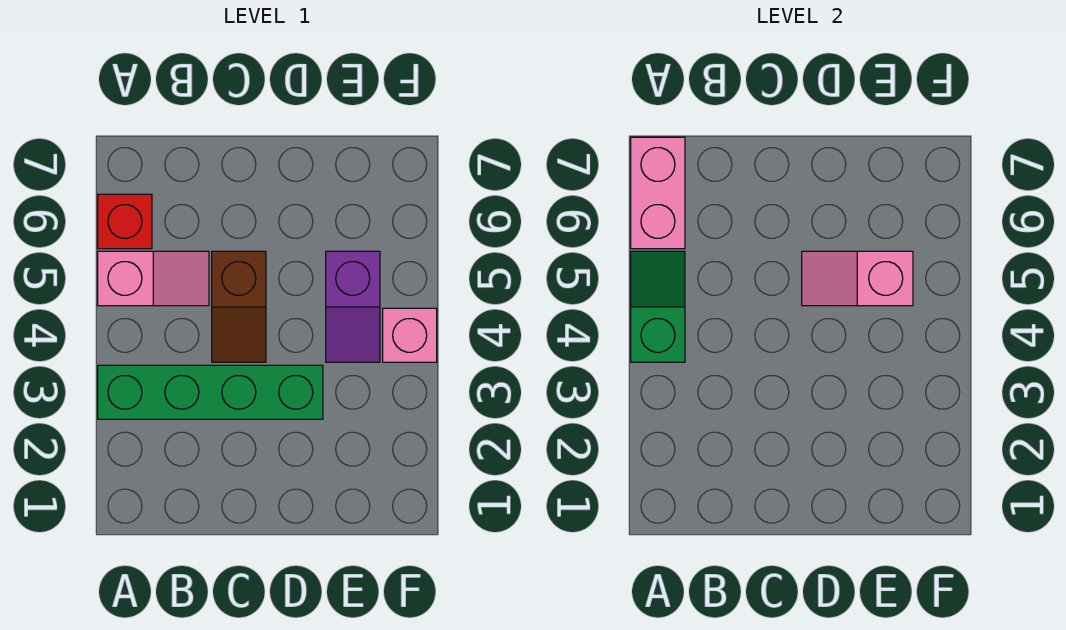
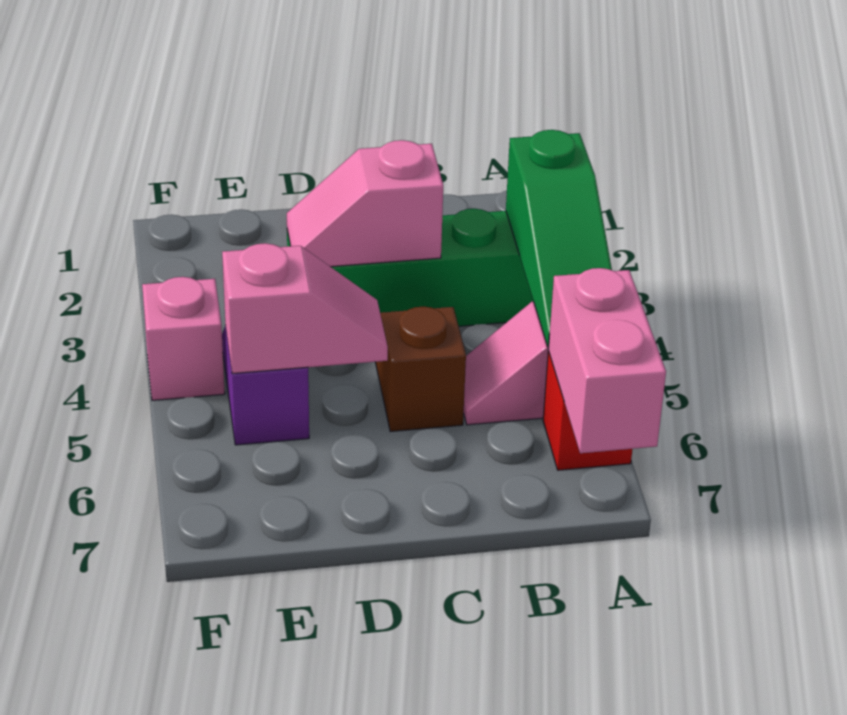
green 1x2 slope [631,251,685,362] -> green 1x3 slope [506,130,612,347]
none -> pink 1x2 slope [287,140,443,267]

